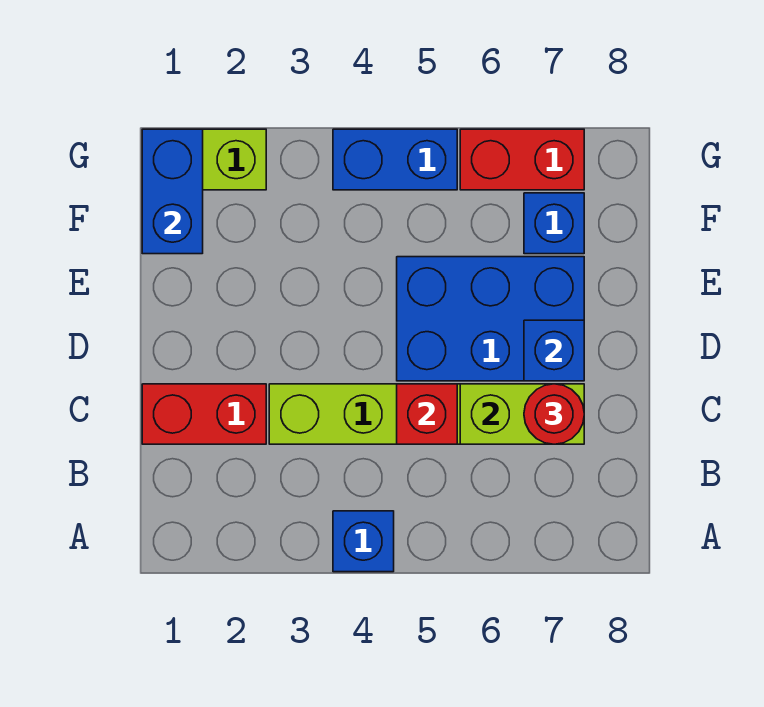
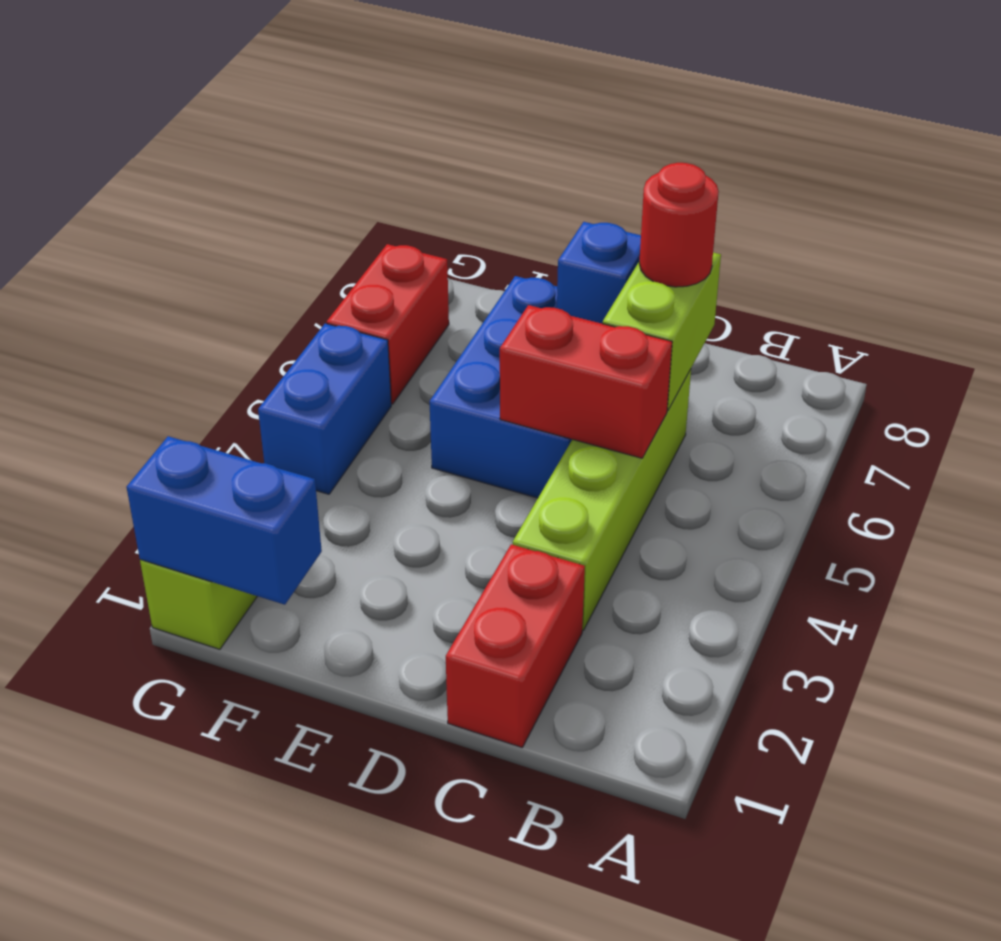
blue 1x1 brick [333,511,394,572] -> none
red 1x1 brick [397,384,457,444] -> red 1x2 brick [500,305,672,458]
blue 1x1 brick [524,193,584,254] -> none

